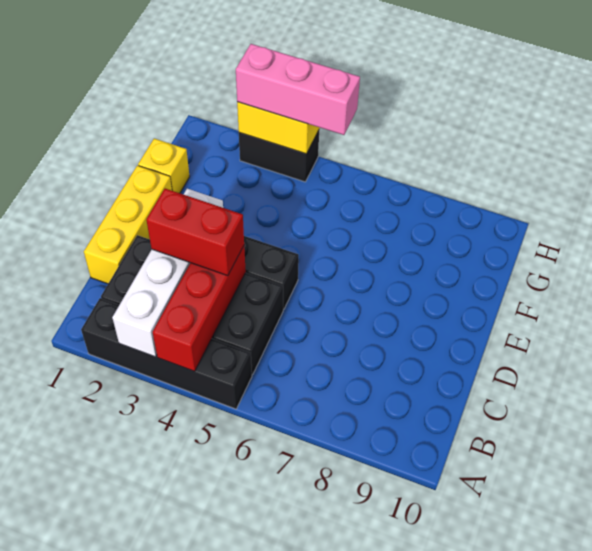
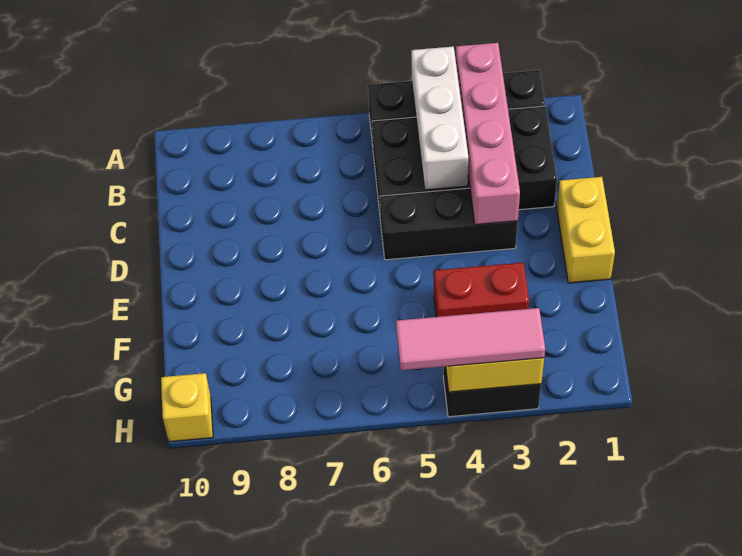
white 1x4 brick [112,189,223,357] -> pink 1x4 brick [456,43,520,225]
red 1x3 brick [153,246,246,371] -> white 1x3 brick [411,46,468,190]
yellow 1x3 brick [84,166,172,284] -> yellow 1x2 brick [557,177,615,283]
red 1x2 brick [146,189,244,276] -> red 1x2 brick moved to [434,262,529,317]
yellow 1x1 brick [138,138,190,193] -> yellow 1x1 brick moved to [161,373,213,442]
pink 1x3 brick [236,44,360,135] -> pink 1x3 tile [396,308,545,370]

